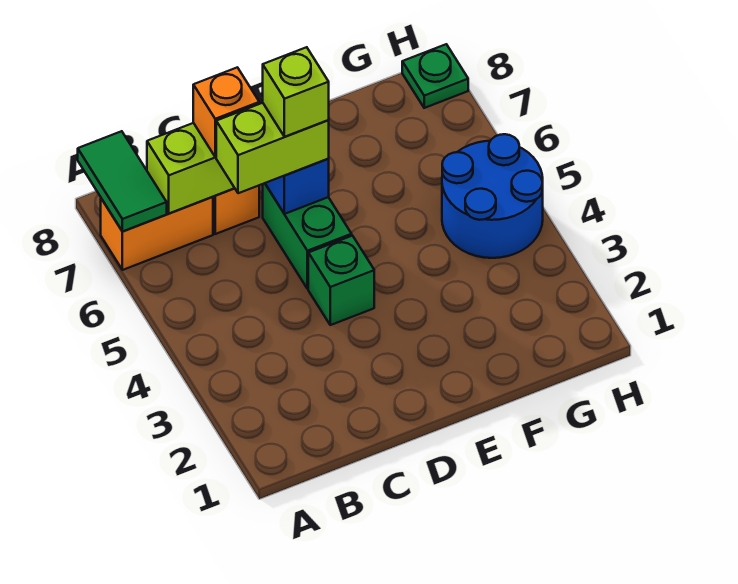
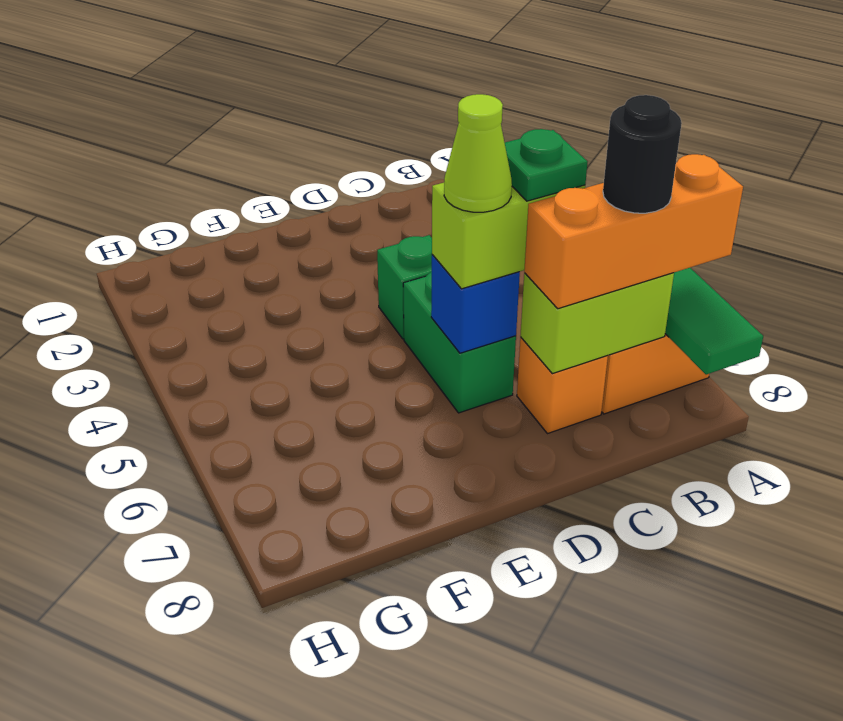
none -> black 1x1 round brick [603,95,682,213]
orange 1x1 brick [193,67,259,157] -> orange 1x3 brick [524,154,743,309]
lime 1x1 brick [263,47,329,137] -> lime 1x1 cone [444,94,512,212]
blue 2x2 round brick [442,134,543,258] -> none
green 1x1 plate [402,44,468,108] -> green 1x1 plate moved to [505,129,588,201]

